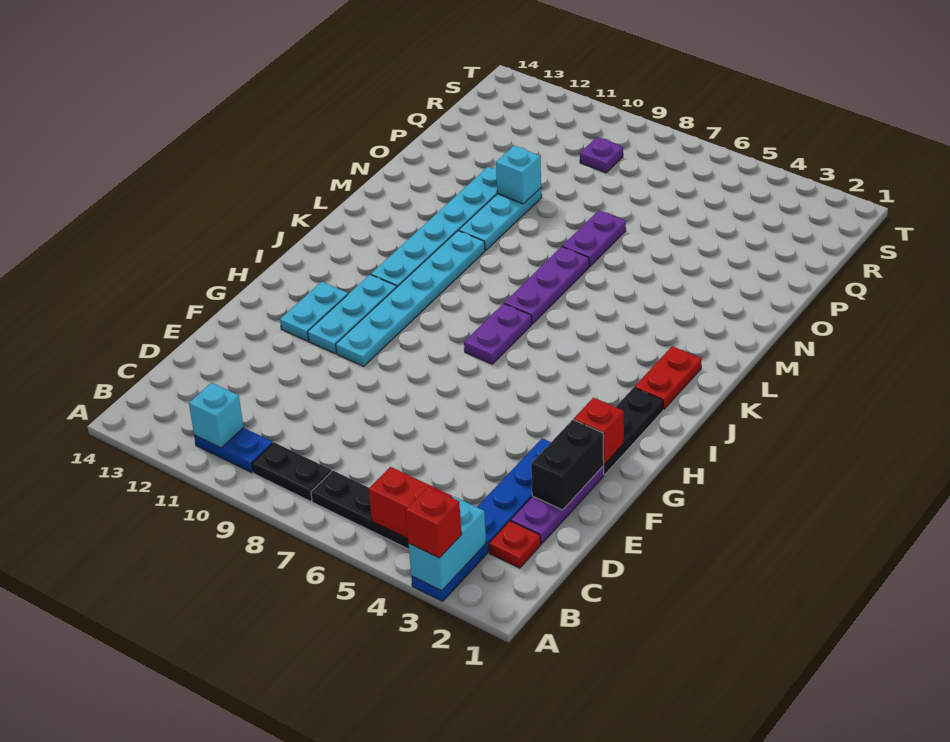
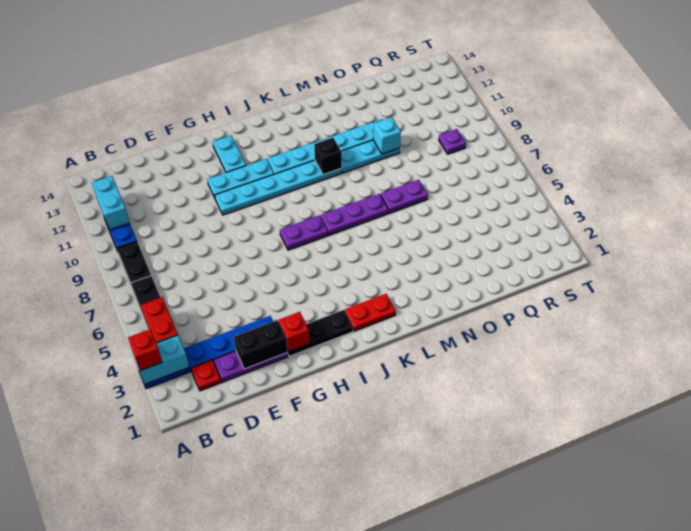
cyan 1x1 brick [189,383,244,448] -> cyan 1x2 brick [92,176,130,230]
cyan 1x2 plate [280,282,348,341] -> cyan 1x2 plate turned to [213,136,246,172]
none -> black 1x1 brick [314,138,342,175]

